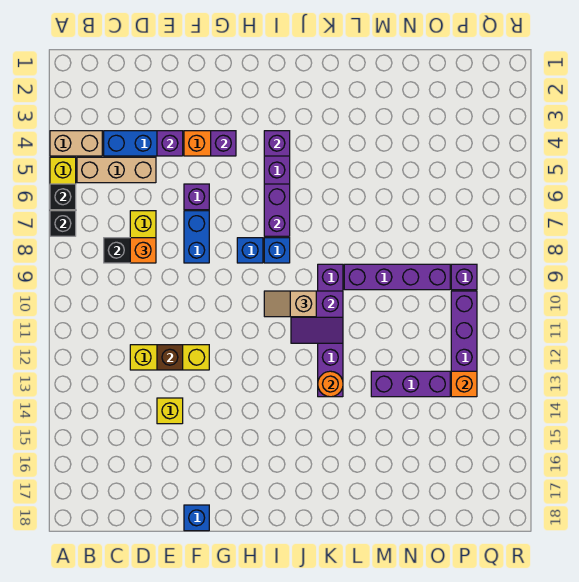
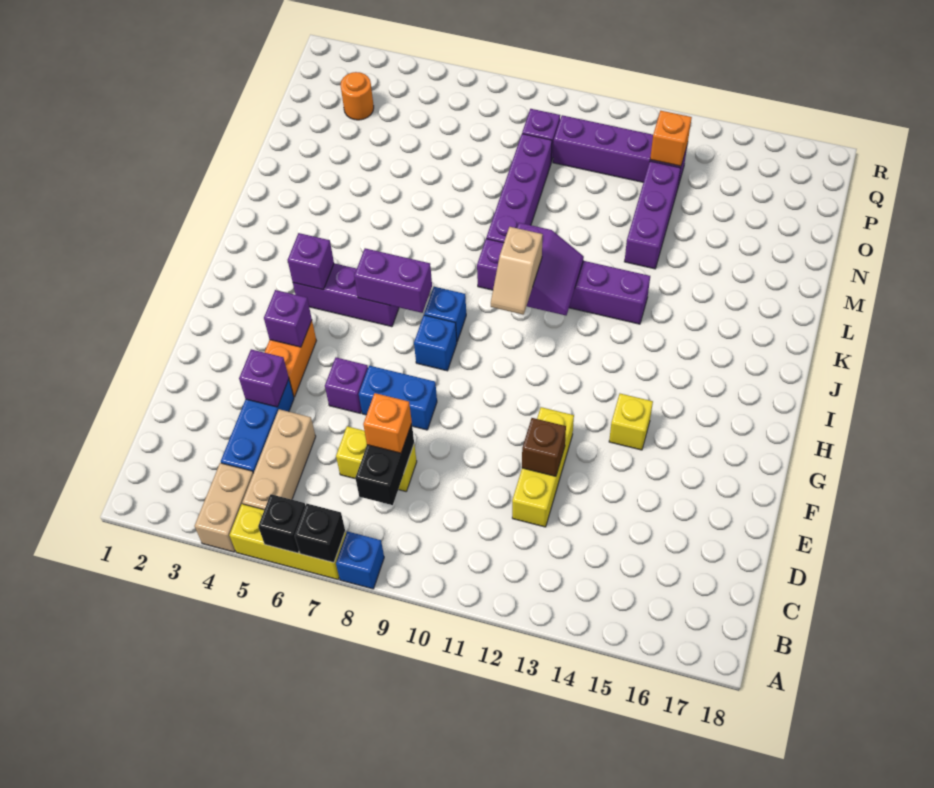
yellow 1x1 brick [157,398,183,424] -> yellow 1x1 brick moved to [609,394,653,450]
blue 1x1 brick [184,505,209,531] -> blue 1x1 brick moved to [336,531,384,589]
orange 1x1 round brick [318,371,343,397] -> orange 1x1 round brick moved to [340,72,374,120]

